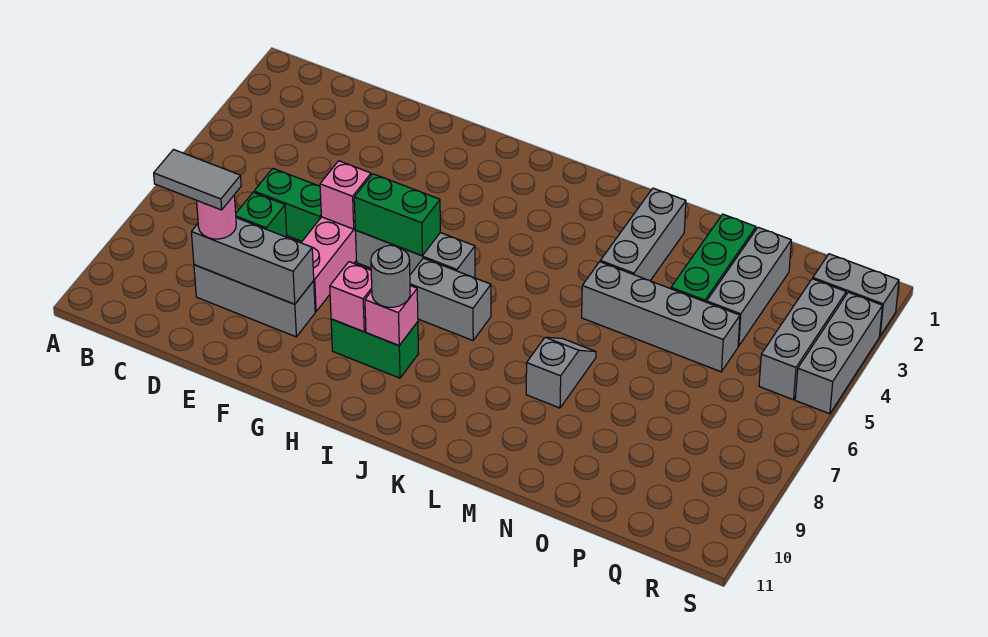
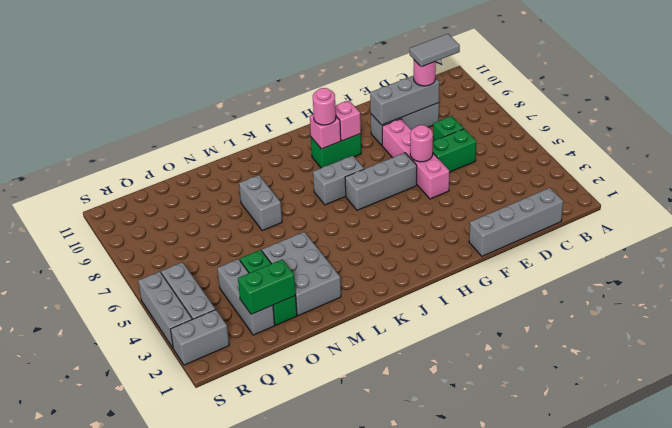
pink 1x1 brick [320,161,371,229] -> pink 1x1 round brick [410,125,433,162]
green 1x2 brick [354,174,440,256] -> green 1x2 brick moved to [238,259,296,314]
grey 1x1 round brick [371,245,410,307] -> pink 1x1 round brick [313,88,336,125]
grey 1x3 brick [600,188,686,281] -> grey 2x3 brick [262,232,341,316]
grey 1x4 brick [582,262,740,372] -> grey 1x4 brick moved to [469,188,563,256]
grey 1x2 slope [526,337,596,408] -> grey 1x2 brick [239,175,282,231]

